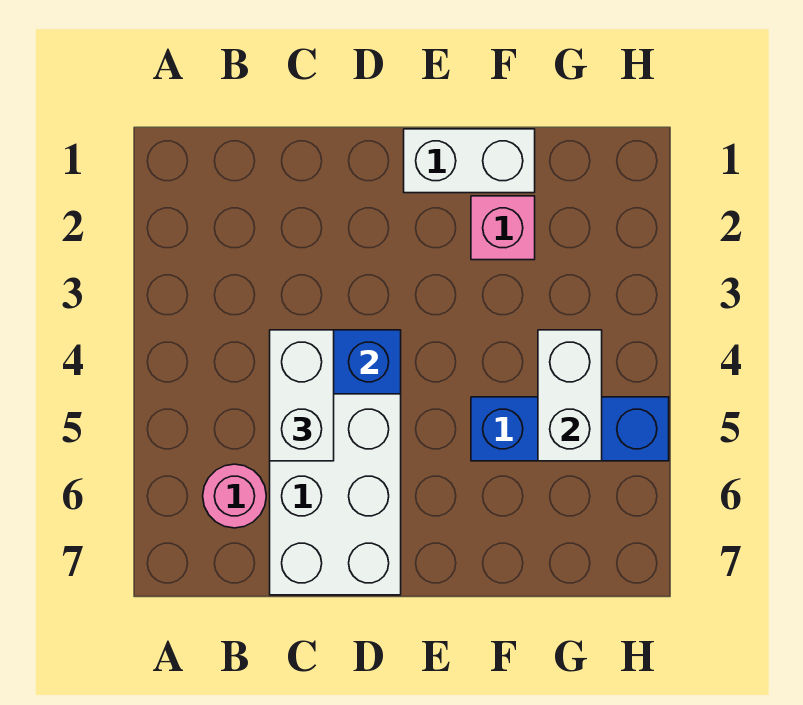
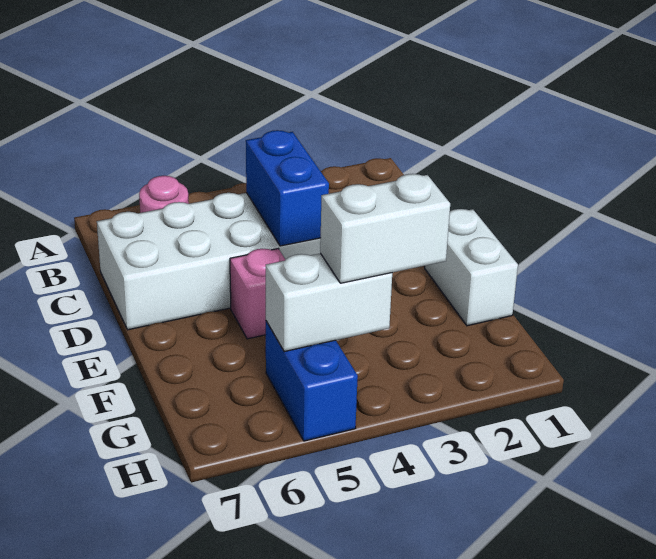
white 1x2 brick [270,330,334,461] -> white 1x2 brick moved to [320,174,450,283]
pink 1x1 brick [471,196,535,260] -> pink 1x1 brick moved to [230,249,285,339]
blue 1x3 brick [471,397,669,461] -> blue 1x2 brick [266,321,358,441]

